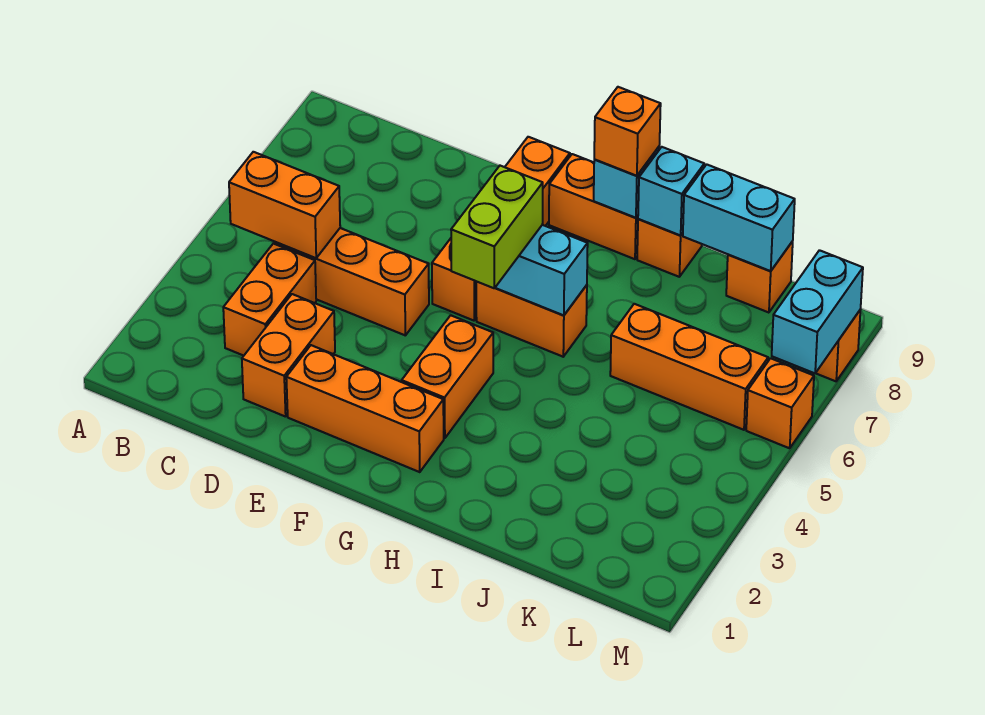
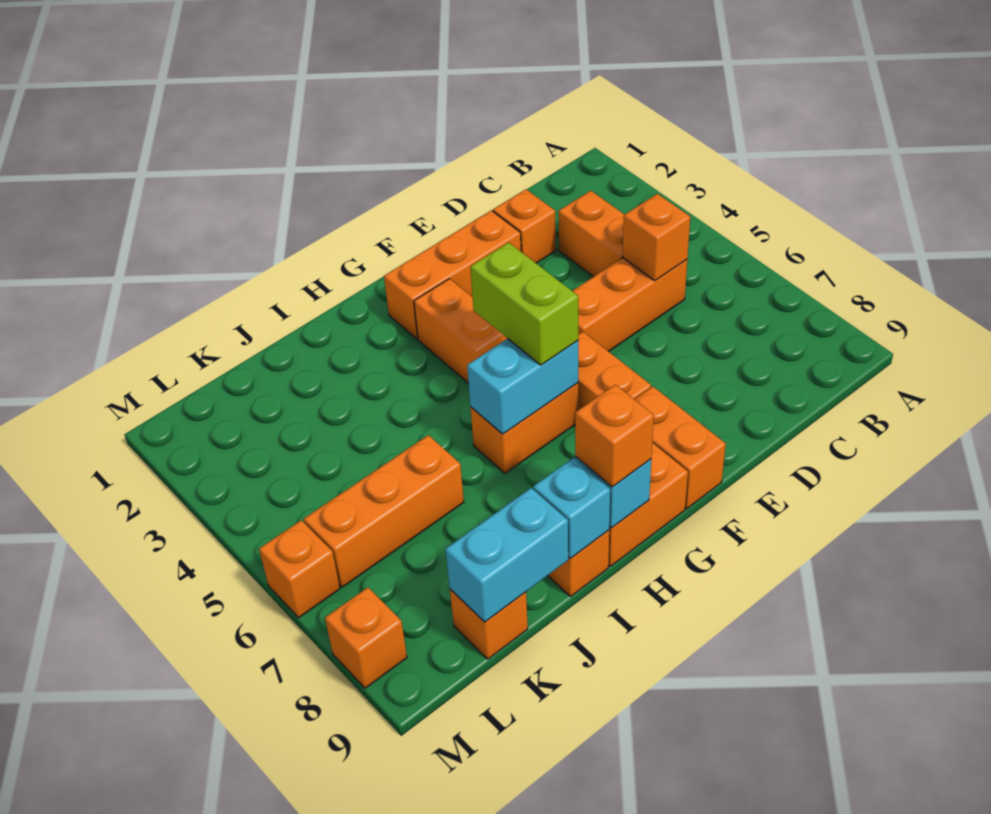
orange 1x2 brick [229,152,340,258] -> orange 1x1 brick [623,194,690,281]
orange 1x2 brick [242,294,335,417] -> orange 1x1 brick [493,189,556,263]
cyan 1x2 brick [772,250,863,373] -> none

